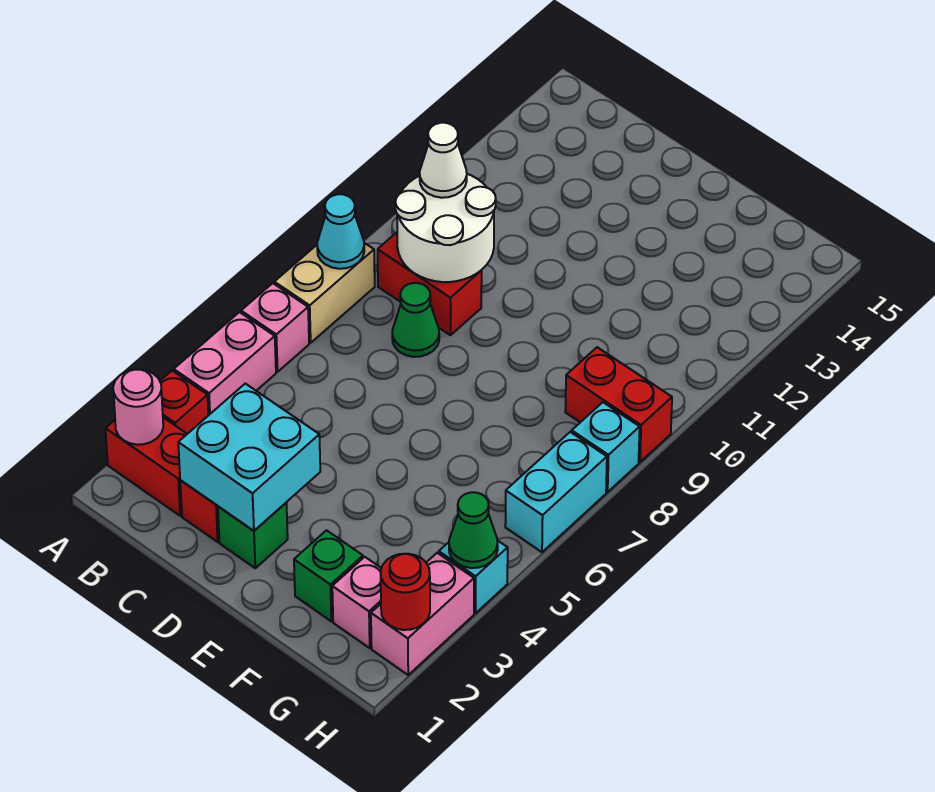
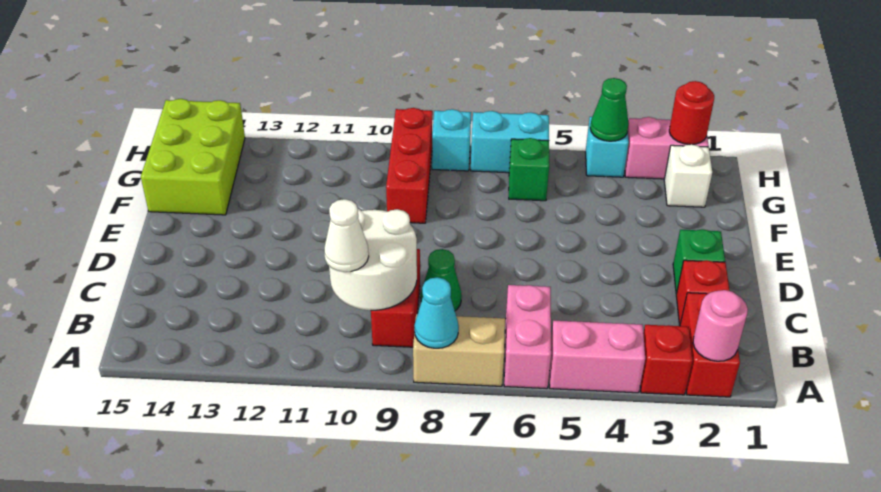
pink 1x1 brick [241,283,309,372] -> pink 1x2 brick [504,285,551,389]
cyan 2x2 brick [178,384,320,531] -> none
green 1x1 brick [294,530,363,621] -> green 1x1 brick moved to [509,138,549,201]
none -> lime 2x3 brick [141,99,245,215]
pink 1x1 brick [332,557,381,648] -> white 1x1 brick [664,144,712,207]
red 1x2 brick [565,347,672,462] -> red 1x3 brick [386,108,433,223]

